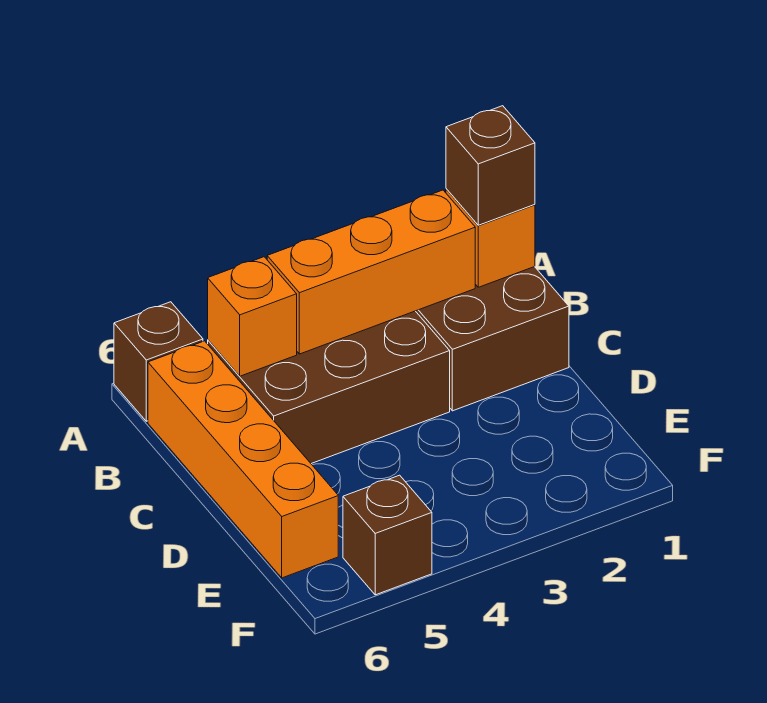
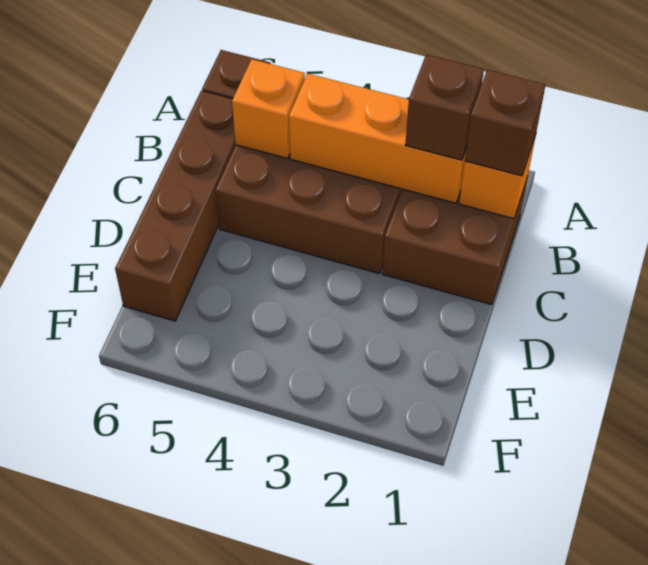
orange 1x4 brick [148,341,338,578] -> brown 1x4 brick [115,91,236,321]
brown 1x1 brick [343,475,432,595] -> brown 1x1 brick moved to [405,55,484,160]

